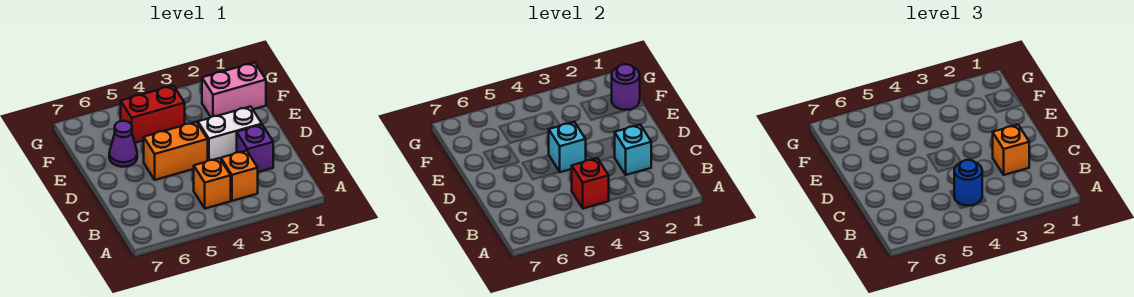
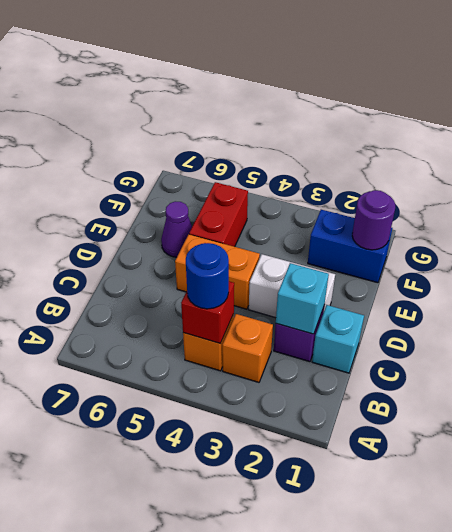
orange 1x1 brick [993,125,1029,175] -> none
cyan 1x1 brick [549,122,586,172] -> cyan 1x1 brick moved to [312,305,364,373]
pink 1x2 brick [202,63,266,117] -> blue 1x2 brick [308,210,392,283]
red 1x2 brick [121,86,185,143] -> red 1x2 brick turned to [189,182,248,247]

